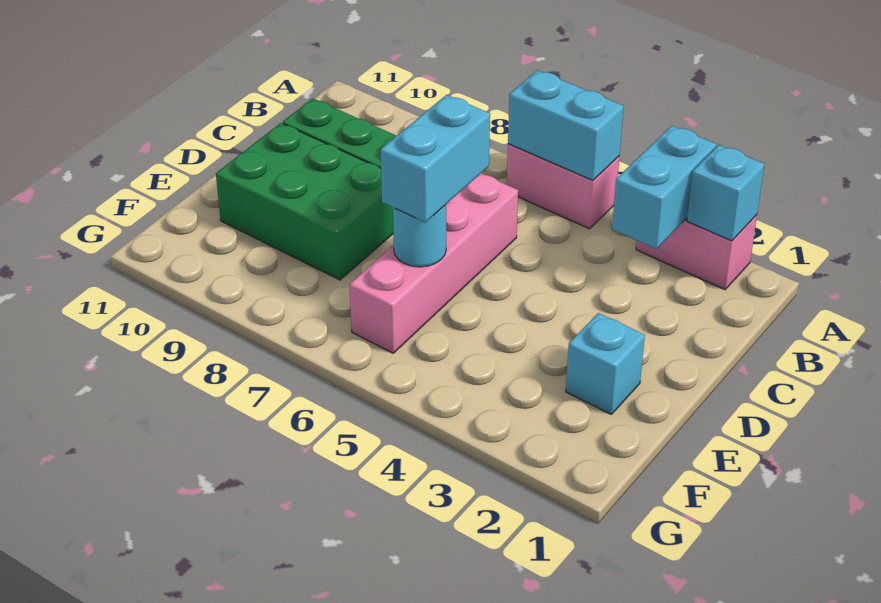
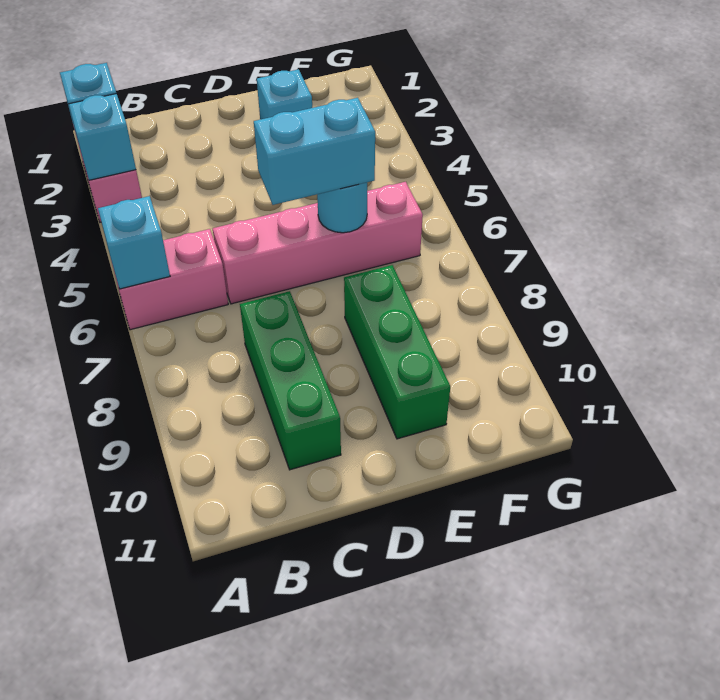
cyan 1x2 brick [612,126,716,249] -> cyan 1x1 brick [69,94,136,180]
pink 1x2 brick [507,144,620,229] -> pink 1x2 brick turned to [113,229,228,330]
cyan 1x2 brick [508,70,624,180] -> cyan 1x1 brick [98,196,170,289]
green 2x3 brick [216,123,393,280] -> green 1x3 brick [344,265,450,439]

